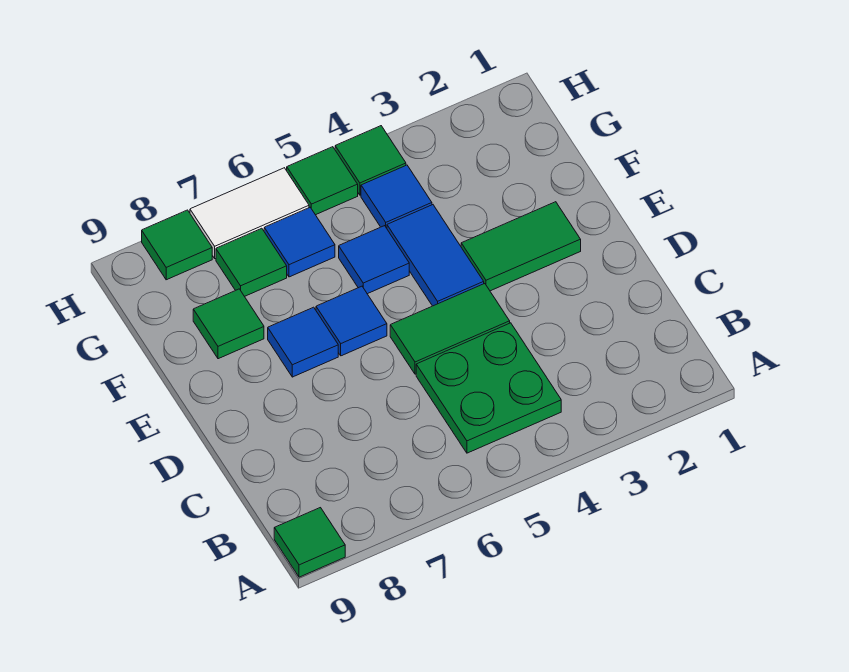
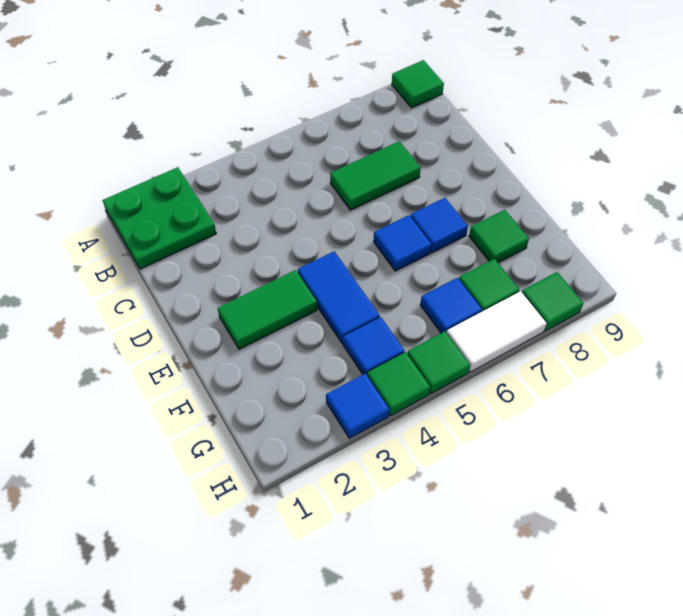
green 2x2 plate [416,323,561,453] -> green 2x2 plate moved to [102,167,216,269]
green 1x2 tile [390,284,510,374] -> green 1x2 tile moved to [330,141,421,210]
blue 1x1 tile [339,226,409,294] -> blue 1x1 tile moved to [326,374,389,438]

